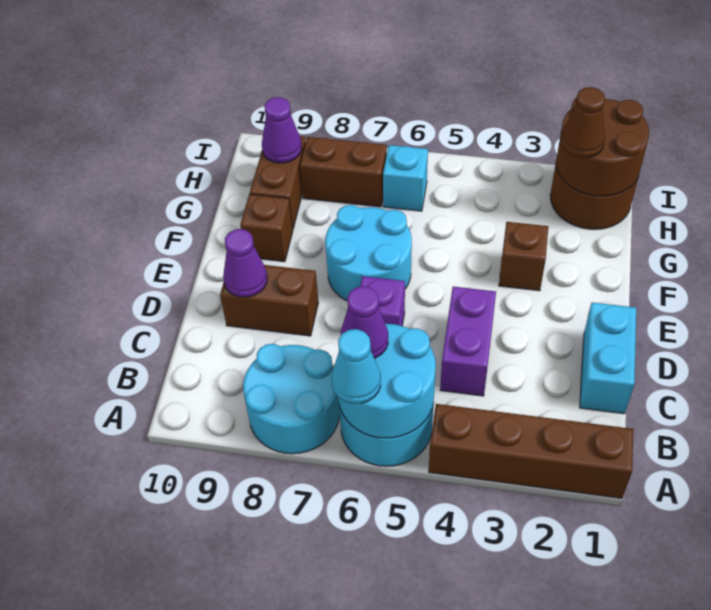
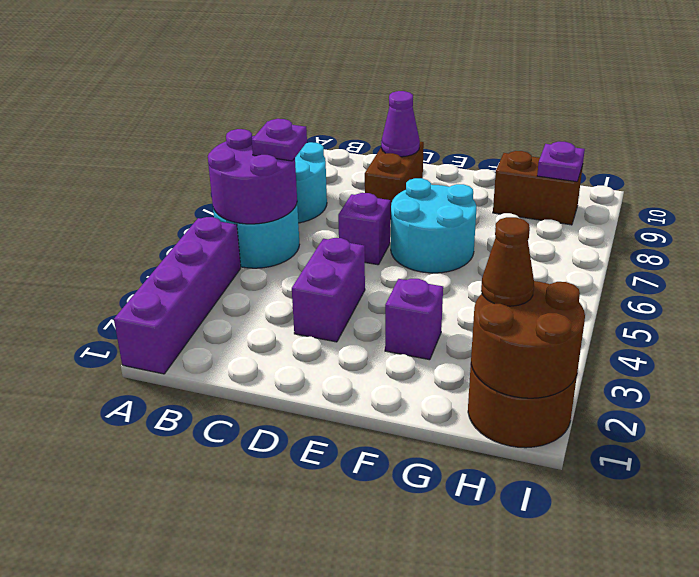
brown 1x4 brick [429,404,633,498] -> purple 1x4 brick [114,217,241,374]
cyan 2x2 round brick [339,324,436,438] -> purple 2x2 round brick [208,129,297,224]
cyan 1x1 cone [332,329,381,404] -> none
purple 1x1 cone [341,286,388,358] -> purple 1x1 plate [252,119,307,161]
cyan 1x2 brick [580,302,636,414] -> none
purple 1x2 brick [440,287,496,396] -> purple 1x2 brick turned to [292,238,365,342]
brown 1x1 brick [499,222,548,291] -> purple 1x1 brick [385,279,443,360]
brown 1x1 brick [240,194,293,262] -> none
cyan 1x1 brick [383,145,428,211] -> none
brown 1x2 brick [300,137,387,207] -> none
purple 1x1 cone [262,97,302,163] -> purple 1x1 plate [537,142,585,182]

